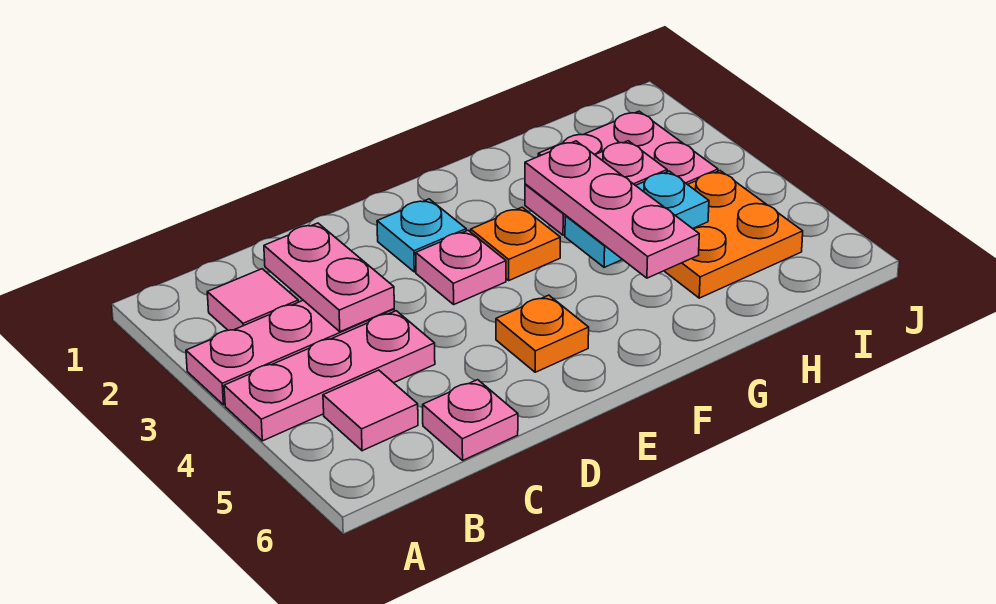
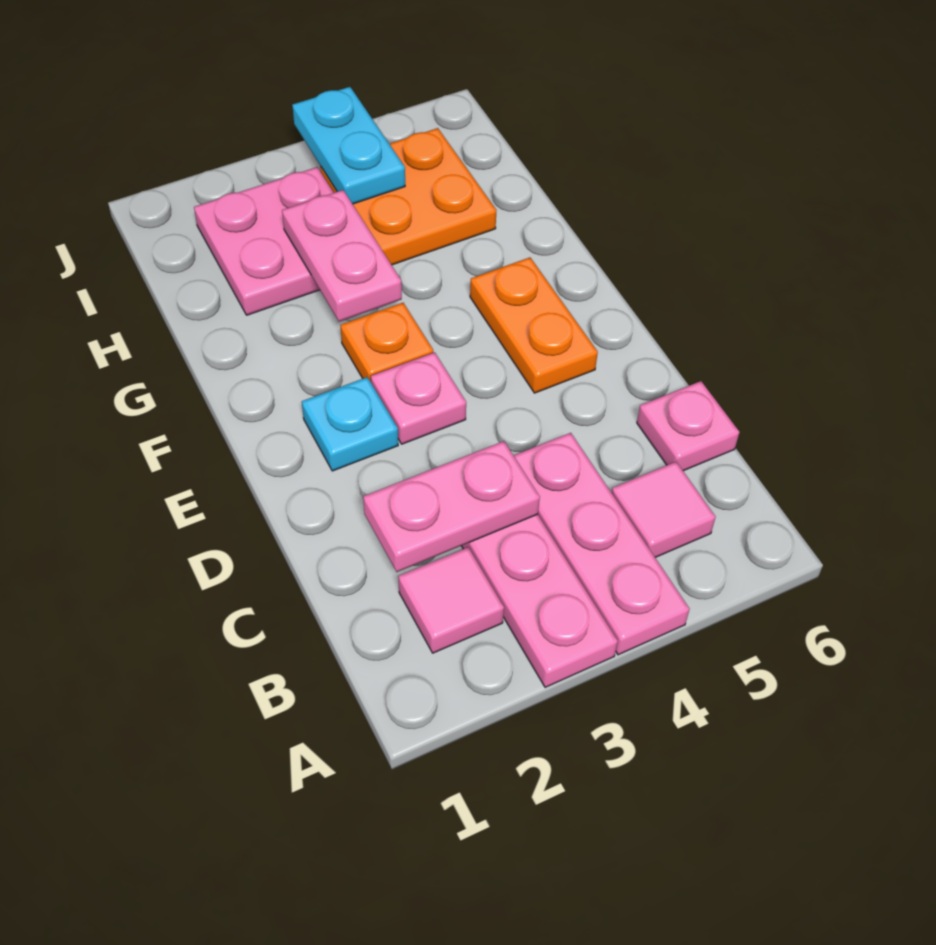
orange 1x1 plate [496,295,589,372] -> orange 1x2 plate [470,257,598,393]
pink 1x3 plate [525,141,699,278] -> none
cyan 1x2 plate [565,171,709,267] -> cyan 1x2 plate moved to [292,87,405,204]

